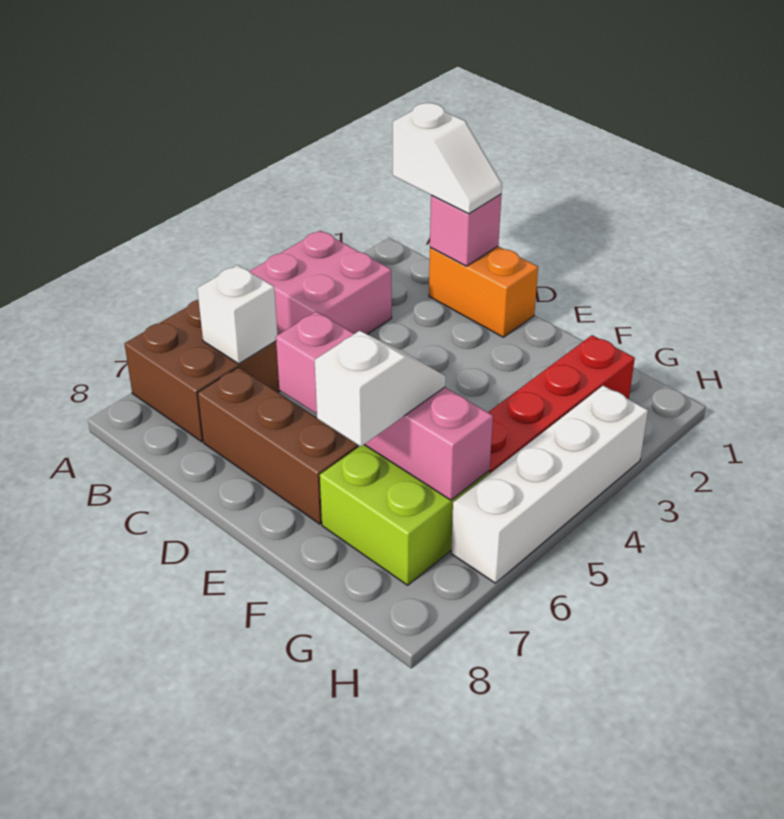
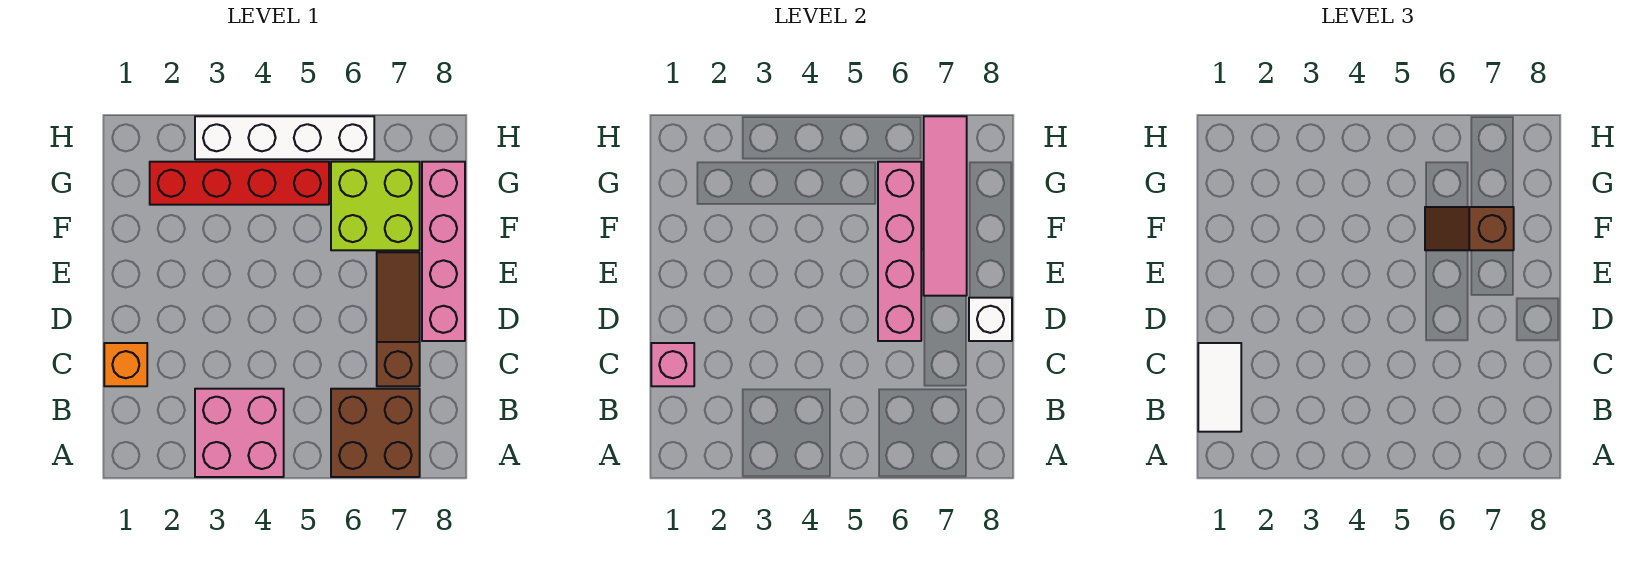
white 1x2 slope [393,103,502,214] -> white 1x2 tile [1198,343,1241,432]
white 1x1 brick [197,265,277,364] -> white 1x1 brick moved to [969,298,1012,341]
orange 1x2 brick [429,246,538,337] -> orange 1x1 brick [104,343,147,386]
brown 1x3 brick [198,367,359,524] -> brown 1x3 slope [377,252,420,386]
none -> pink 1x4 brick [422,162,465,341]
none -> pink 1x4 tile [924,116,967,296]
white 1x2 slope [315,331,446,447] -> brown 1x2 slope [1425,207,1514,250]

